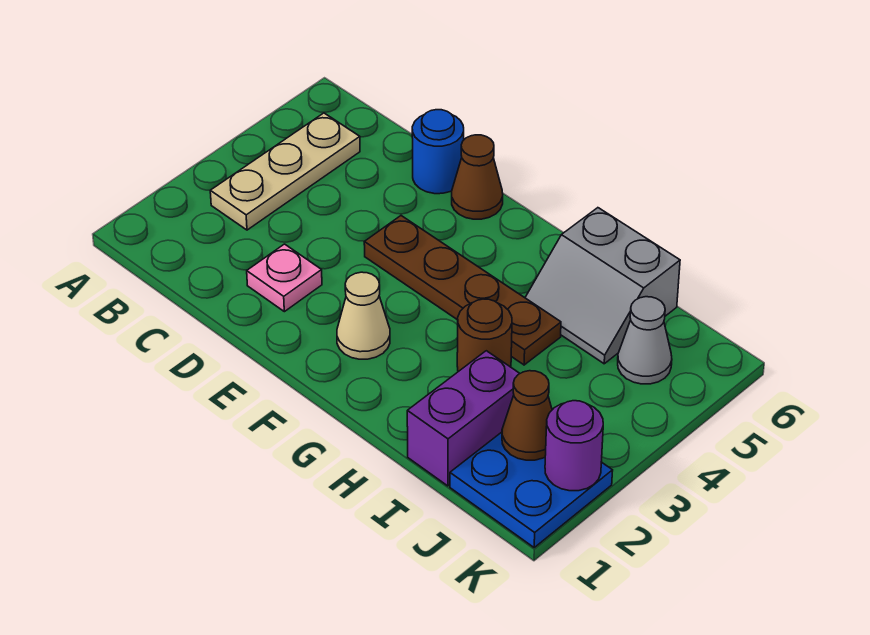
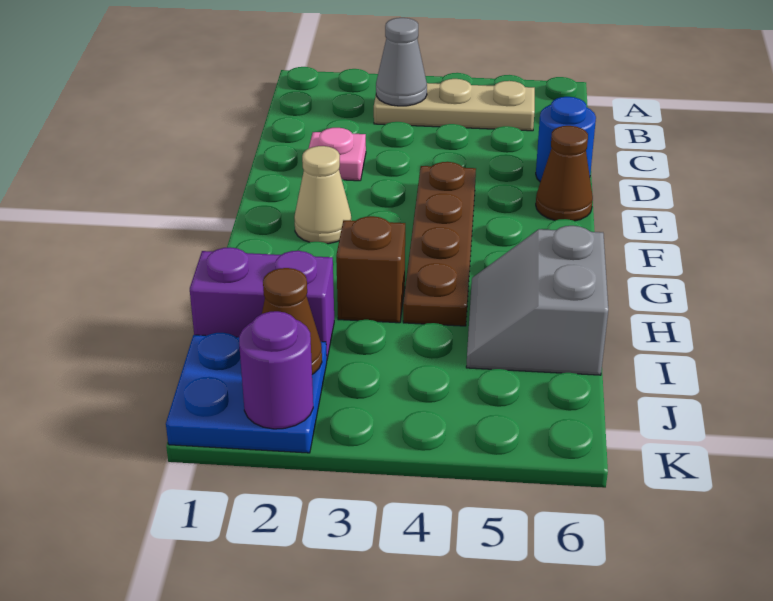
brown 1x1 round brick [457,299,512,372] -> brown 1x1 brick [336,216,405,323]
grey 1x1 cone [618,297,672,384] -> grey 1x1 cone moved to [376,18,427,106]

